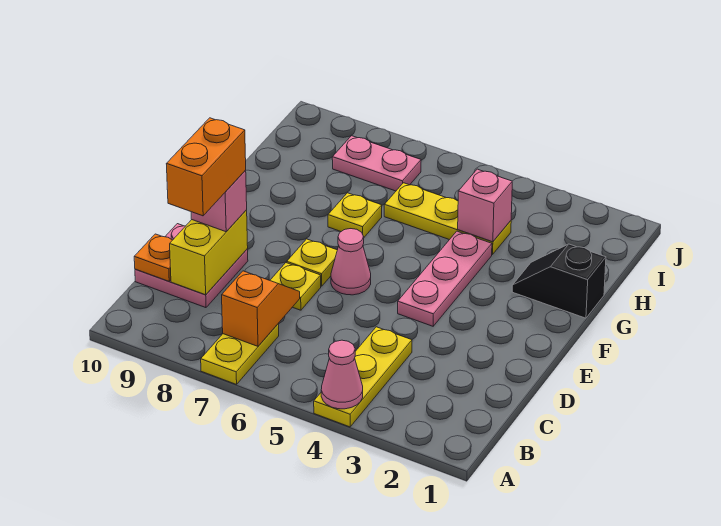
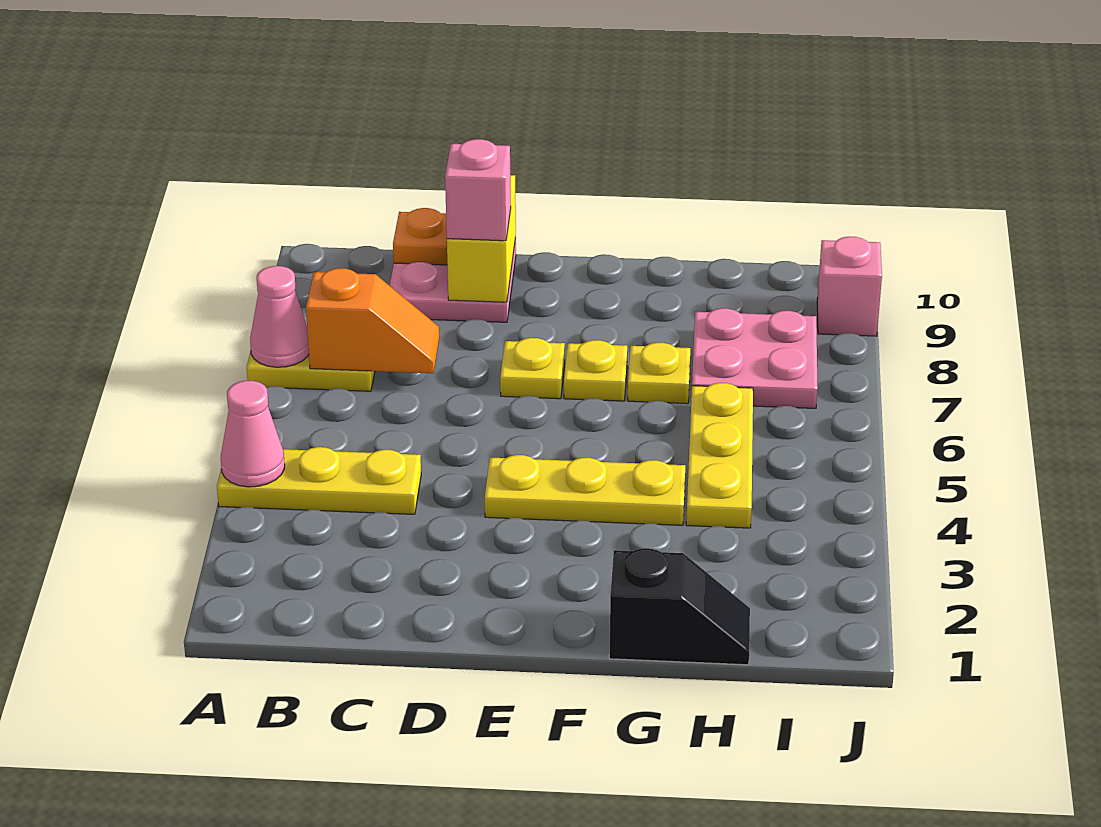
yellow 1x2 brick [170,210,248,295] -> yellow 1x2 brick turned to [447,175,516,302]
orange 1x2 brick [167,118,246,216] -> none
yellow 1x1 plate [270,263,321,310] -> yellow 1x1 plate moved to [564,340,627,401]
pink 1x3 plate [398,231,492,326] -> yellow 1x3 plate [485,455,685,525]
pink 1x1 cone [331,229,371,295] -> pink 1x1 cone moved to [250,266,309,367]
black 1x2 slope [512,244,606,318] -> black 1x2 slope turned to [609,548,750,665]
pink 1x1 brick [458,169,512,242] -> pink 1x1 brick moved to [817,237,882,336]
pink 1x2 plate [332,136,421,191] -> pink 2x2 plate [692,308,818,408]

